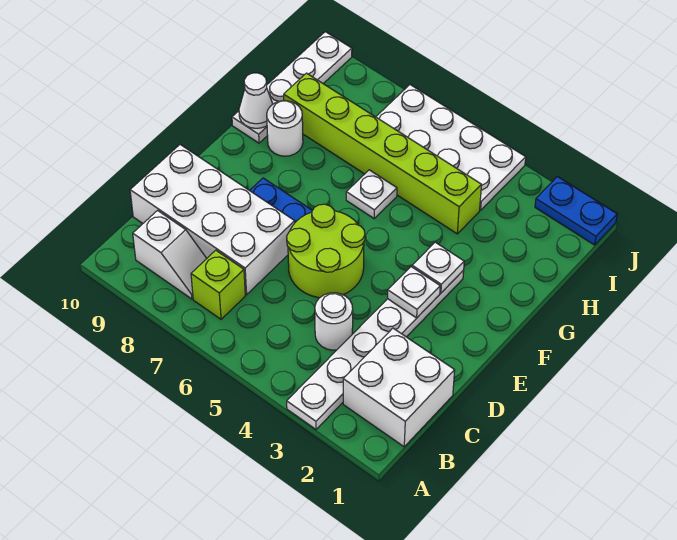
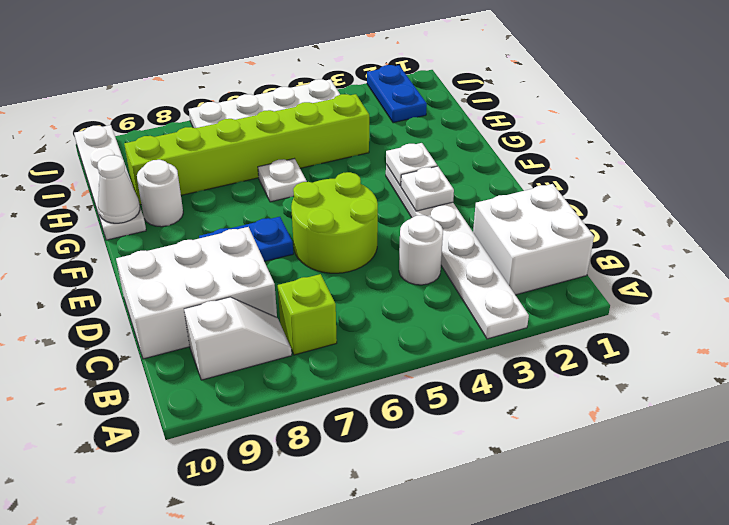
white 2x4 brick [130,145,295,295] -> white 2x3 brick [116,227,277,359]
blue 1x2 plate [535,177,617,245] -> blue 1x2 plate turned to [367,65,427,123]

